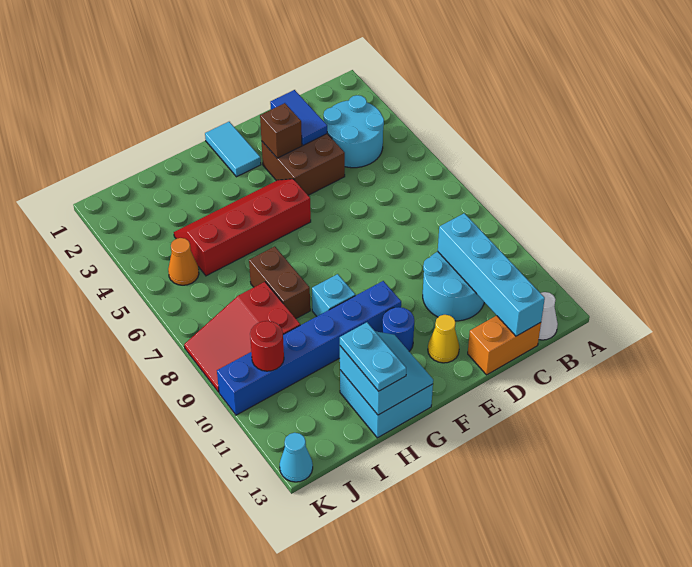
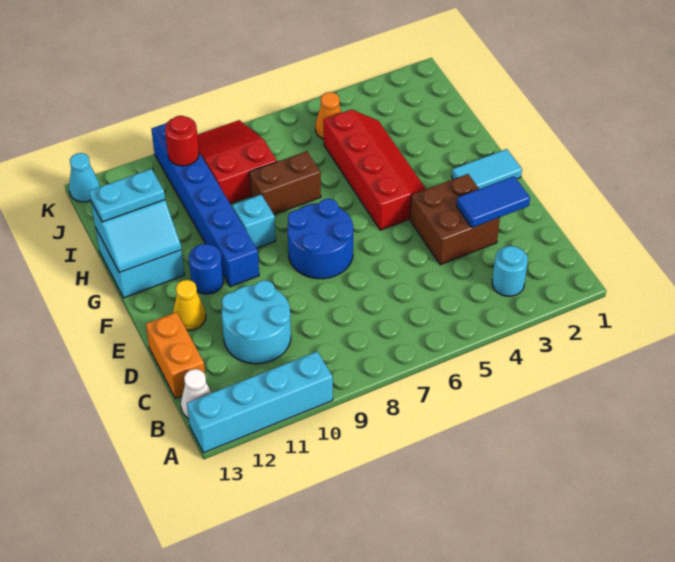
cyan 2x2 round brick [324,95,384,168] -> cyan 1x1 round brick [492,246,528,296]
cyan 1x4 brick [438,213,545,336] -> cyan 1x4 brick moved to [187,351,333,453]
brown 1x1 brick [260,103,302,158] -> none
none -> blue 2x2 round brick [288,199,353,279]

